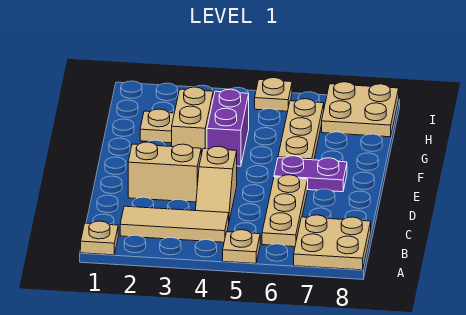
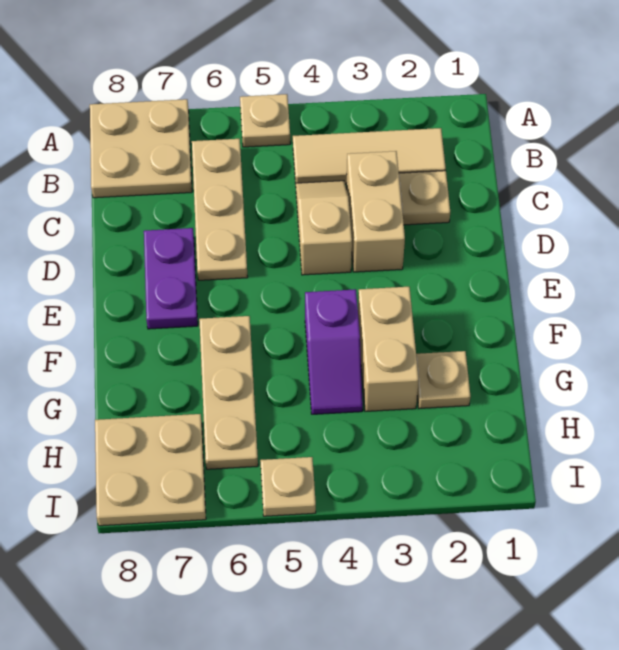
tan 1x1 plate [81,221,118,255] -> tan 1x1 plate moved to [399,171,450,225]
tan 1x2 brick [128,142,201,202] -> tan 1x2 brick turned to [346,151,405,272]
purple 1x2 plate [274,156,347,192] -> purple 1x2 plate turned to [144,228,198,329]
purple 1x2 brick [207,89,249,166] -> purple 1x2 slope [305,289,363,414]

